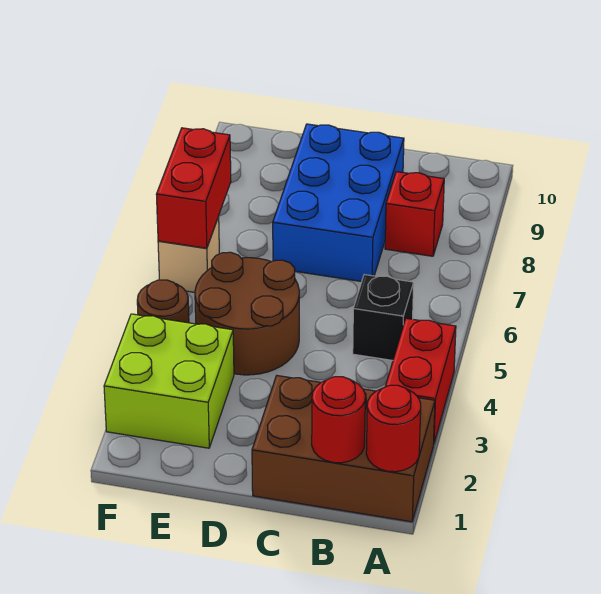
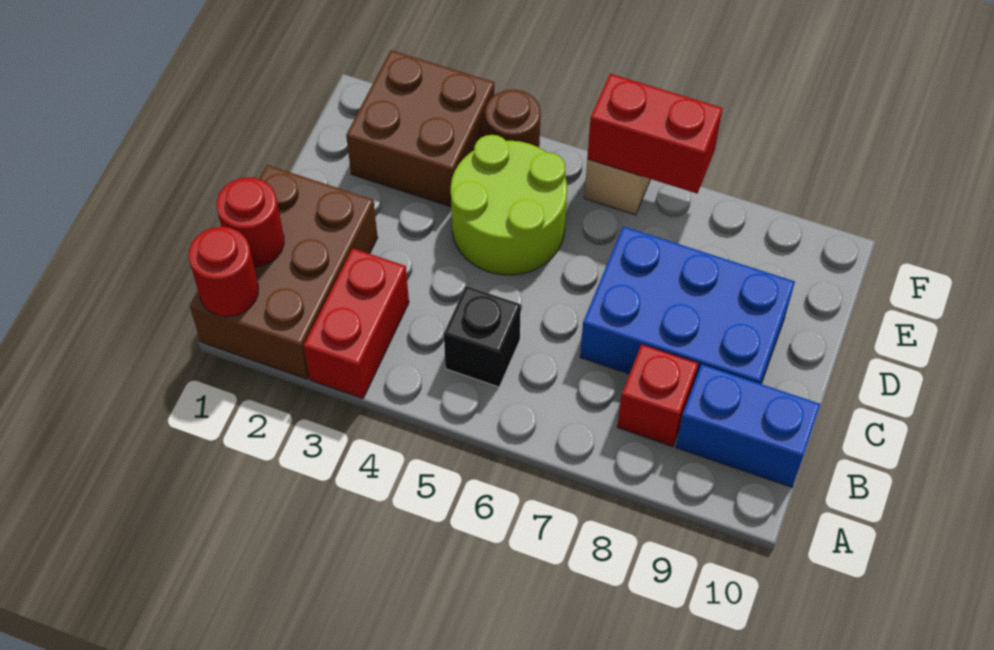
red 1x2 brick [385,318,456,442] -> red 1x2 brick turned to [303,248,409,398]
none -> blue 1x2 brick [676,364,821,487]
brown 2x2 round brick [195,252,299,375] -> lime 2x2 round brick [451,135,567,275]
lime 2x2 brick [104,314,234,448] -> brown 2x2 brick [346,50,494,207]

